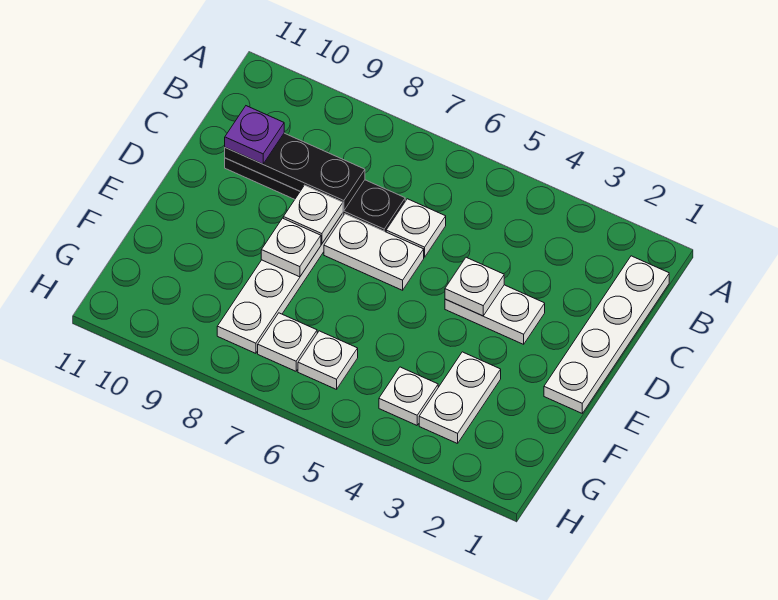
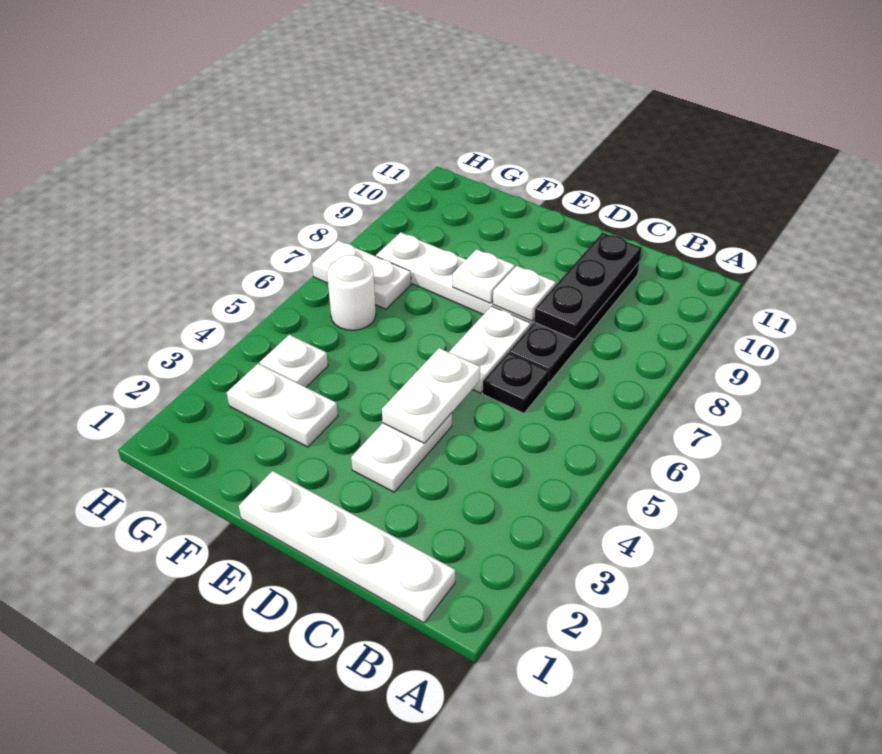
white 1x1 plate [386,199,446,257] -> black 1x1 plate [483,352,549,413]
purple 1x1 plate [225,106,284,164] -> none
white 1x1 plate [445,257,504,316] -> white 1x2 plate [382,348,480,443]
white 1x1 plate [298,331,358,389] -> white 1x1 round brick [327,255,376,330]
white 1x1 plate [258,313,317,371] -> white 1x2 plate [312,240,411,309]

